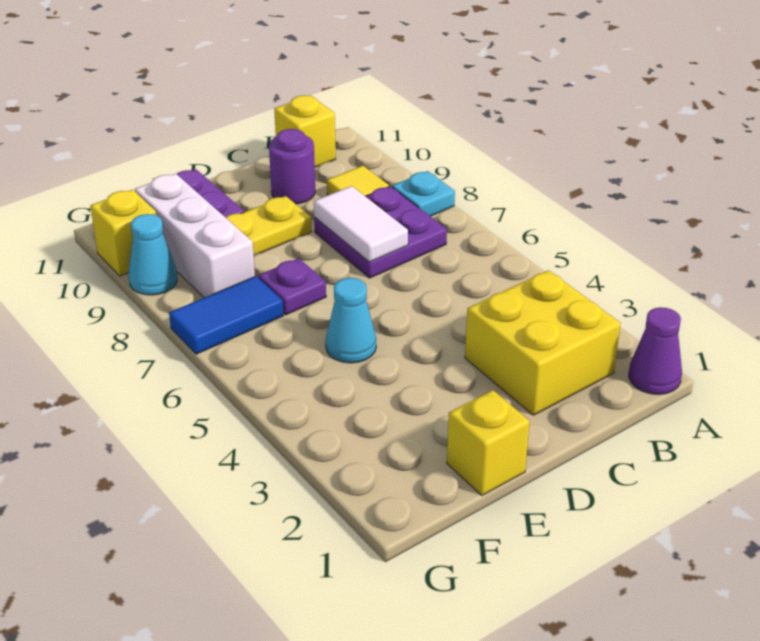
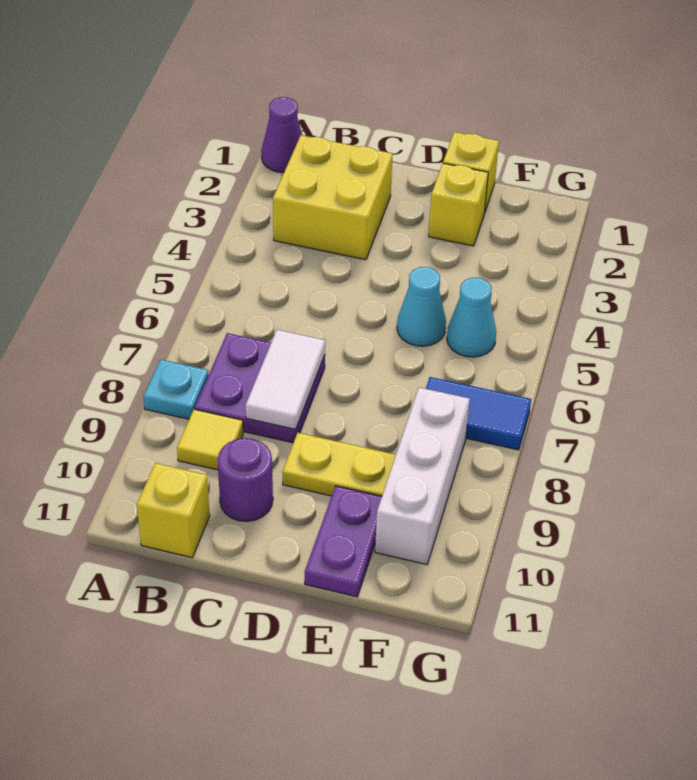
purple 1x1 plate [258,258,326,315] -> none
cyan 1x1 cone [129,214,177,295] -> cyan 1x1 cone moved to [447,278,496,357]
yellow 1x1 brick [91,190,156,276] -> yellow 1x1 brick moved to [429,163,488,246]

